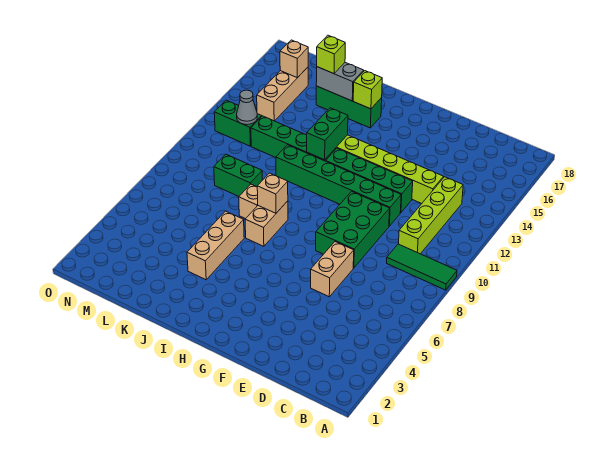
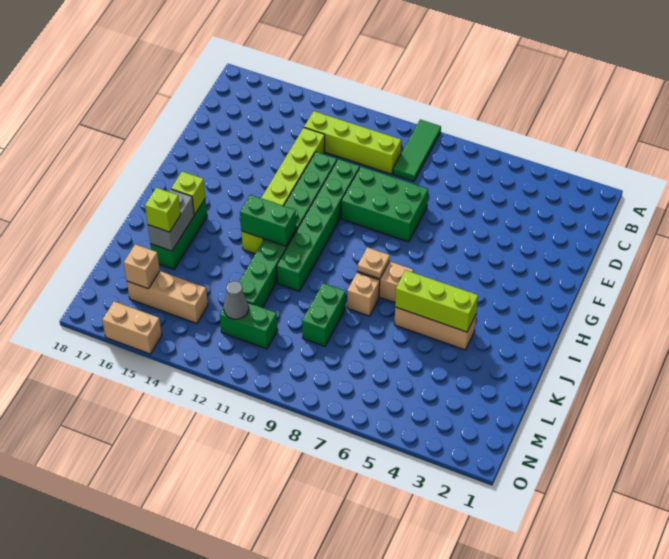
tan 1x2 brick [311,242,354,297] -> tan 1x2 brick moved to [102,301,162,354]
tan 1x1 brick [257,173,288,213] -> tan 1x1 plate [358,247,390,279]
none -> lime 1x3 brick [395,270,478,332]
green 1x2 brick [214,100,262,146] -> green 1x2 brick turned to [220,303,278,349]

